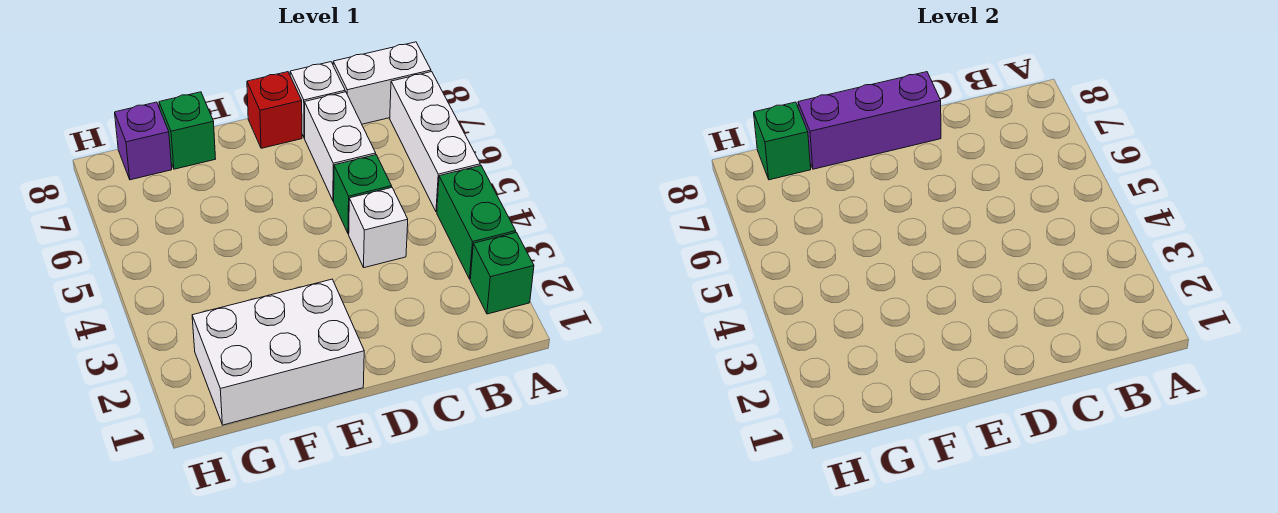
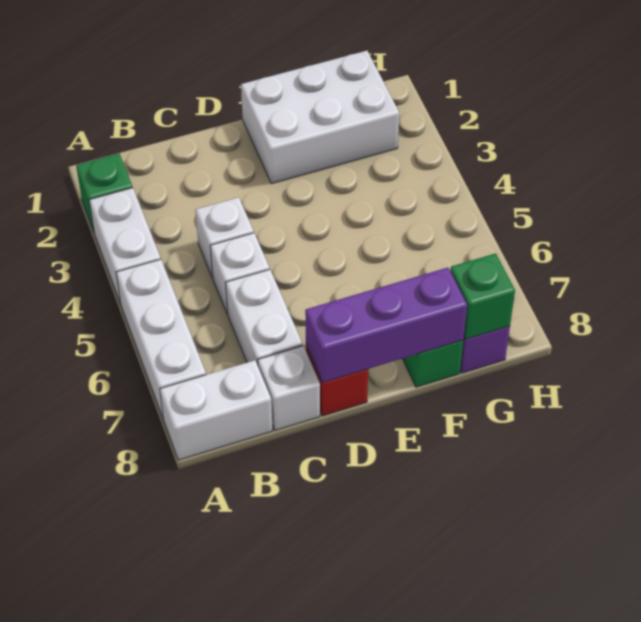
green 1x2 brick [437,166,516,279] -> white 1x2 brick [89,188,161,304]
green 1x1 brick [334,155,392,234] -> white 1x1 brick [210,233,270,314]

